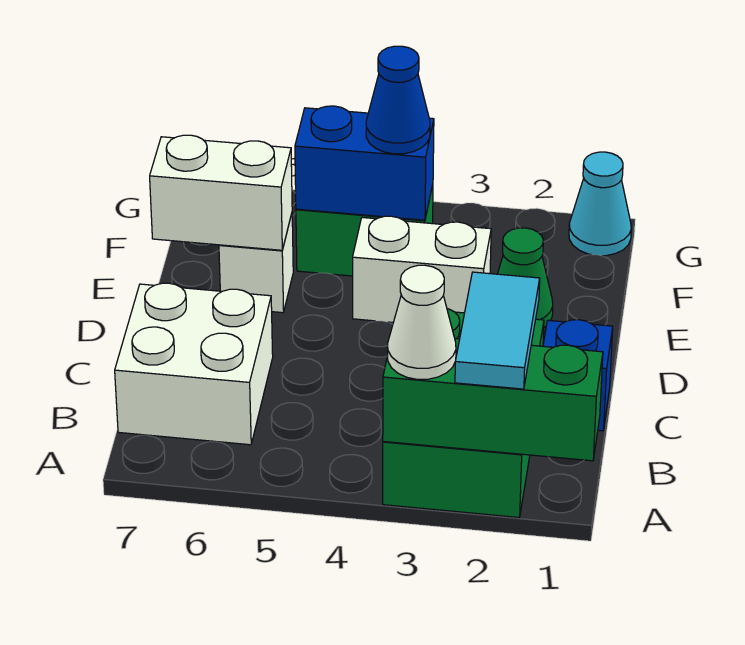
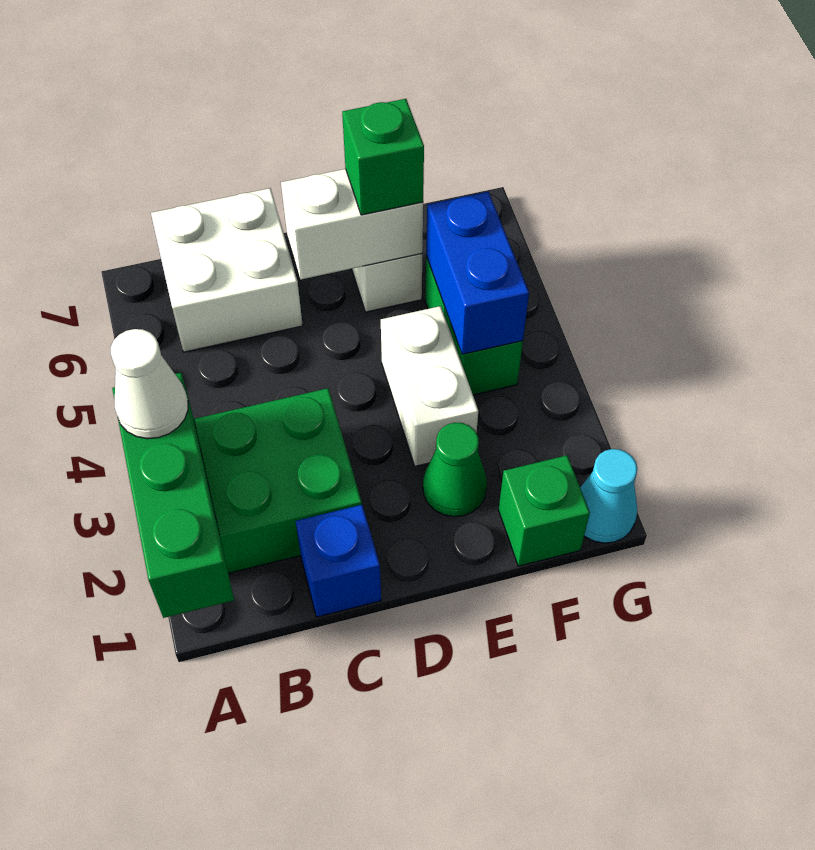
cyan 1x2 tile [455,272,540,389] -> none
white 1x2 brick [150,135,292,250] -> white 1x2 brick turned to [281,169,423,279]
none -> green 1x1 brick [342,99,424,215]
none -> green 1x1 brick [499,455,590,566]
blue 1x1 cone [366,46,430,154] -> none

